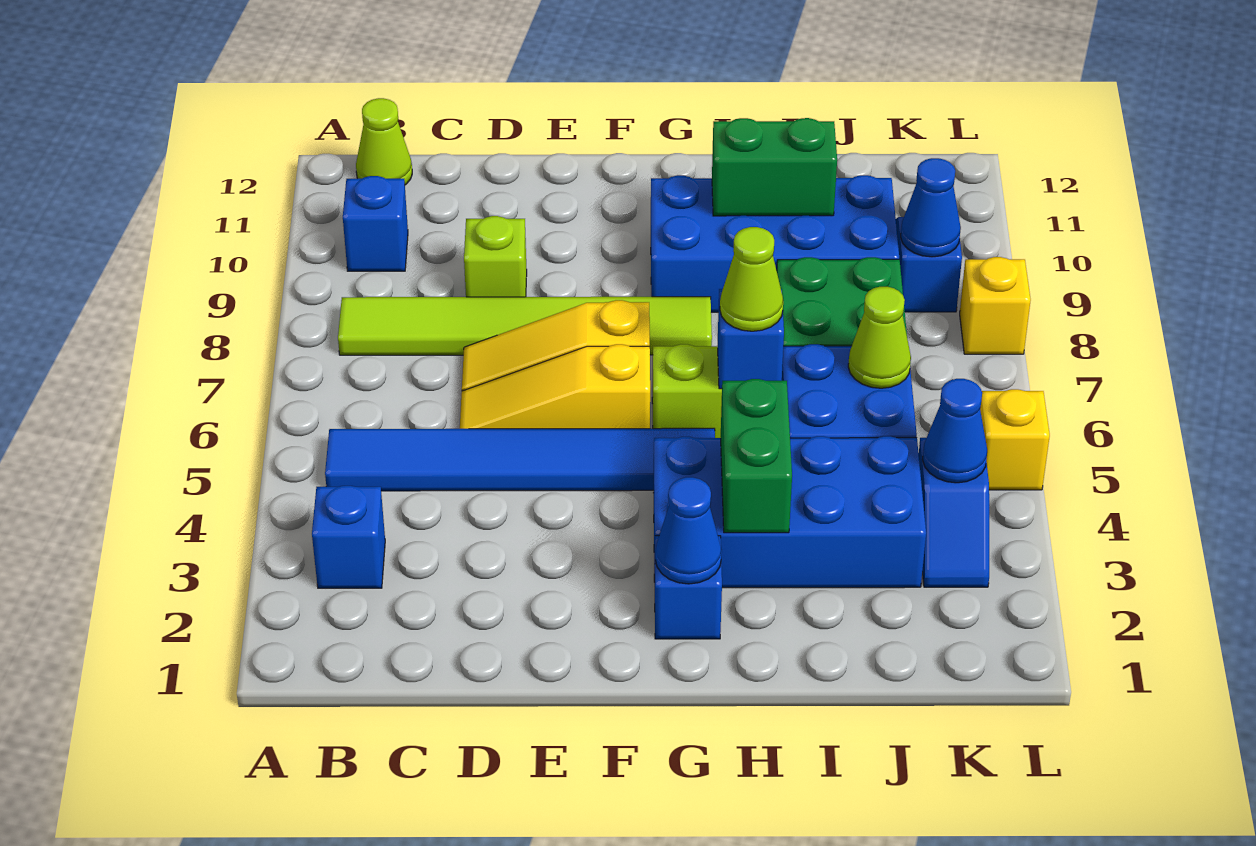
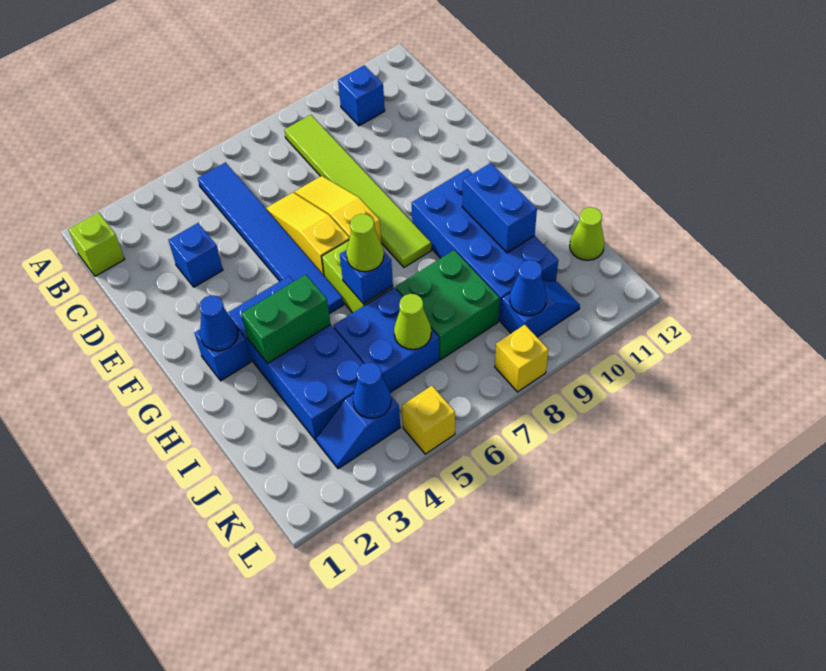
blue 1x1 brick [312,486,385,588] -> blue 1x1 brick moved to [169,223,223,287]
lime 1x1 cone [356,98,412,185] -> lime 1x1 cone moved to [570,207,604,260]
lime 1x1 brick [464,216,527,297] -> lime 1x1 brick moved to [68,212,125,276]
green 1x2 brick [712,118,837,216] -> blue 1x2 brick [462,163,537,253]

